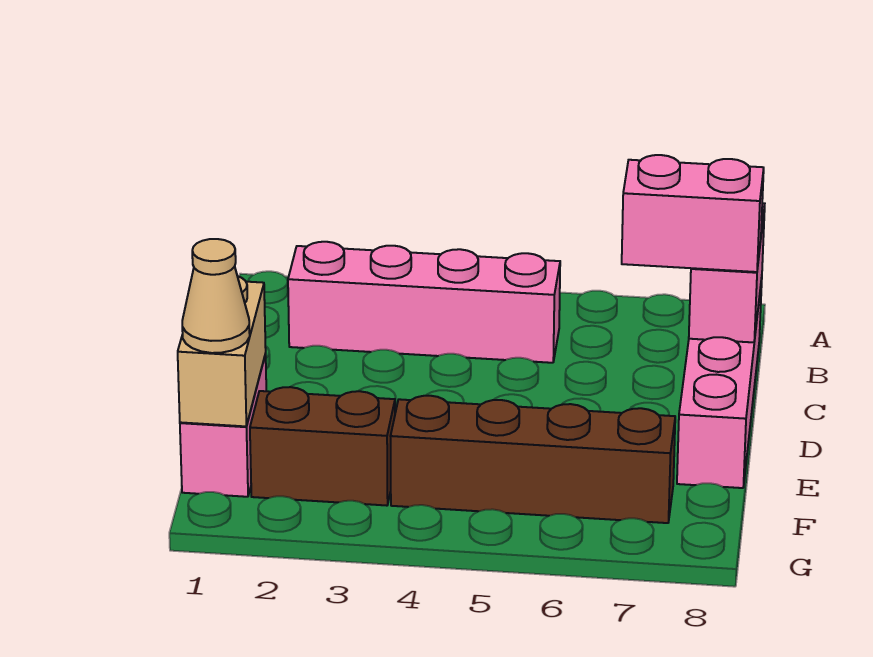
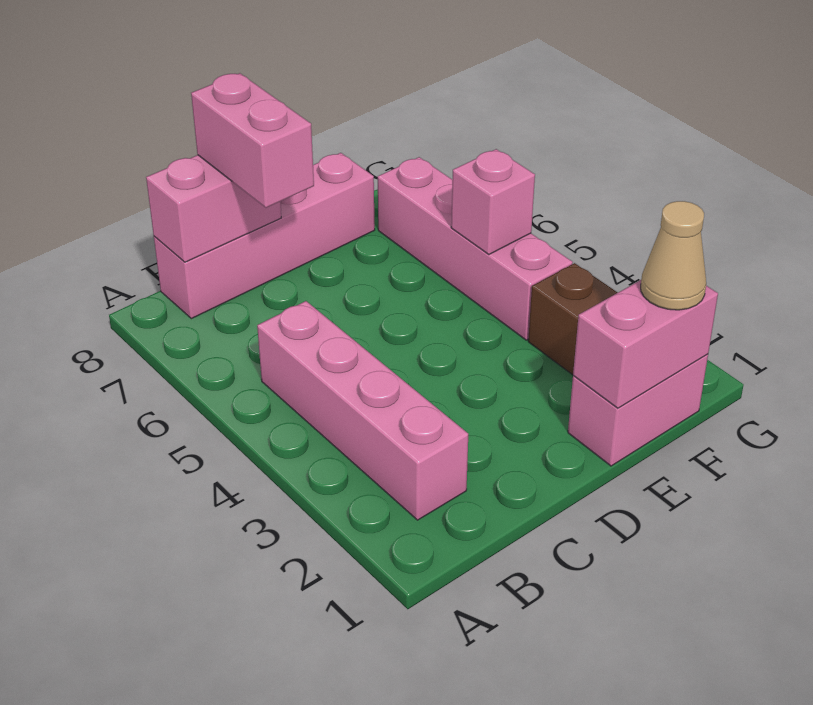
tan 1x2 brick [178,276,266,426] -> pink 1x2 brick [573,280,718,408]
brown 1x4 brick [391,396,675,523] -> pink 1x4 brick [377,157,573,340]
none -> pink 1x1 brick [451,149,535,255]

